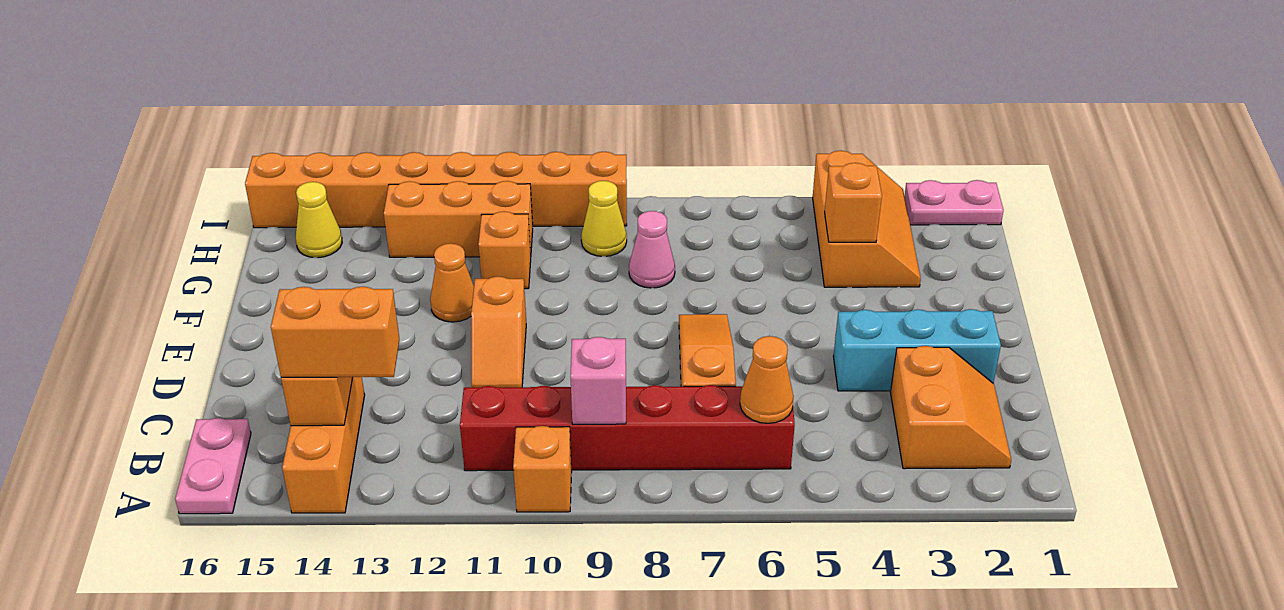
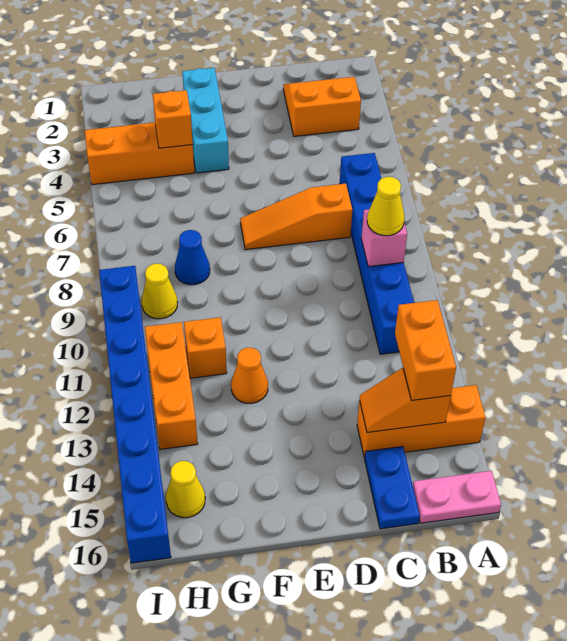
orange 1x1 brick [513,426,572,512] -> none
red 1x6 brick [460,385,795,471] -> blue 1x6 brick [340,153,414,354]
orange 1x1 cone [740,336,793,423] -> none
none -> yellow 1x1 cone [367,177,404,236]
none -> blue 1x2 plate [364,446,420,529]
cyan 1x3 brick [833,309,1001,391] -> cyan 1x3 brick moved to [182,68,229,173]
orange 1x2 slope [471,276,526,387] -> none
pink 1x1 cone [629,211,675,288] -> blue 1x1 cone [175,230,210,285]
pink 1x2 plate [904,180,1004,225] -> none
orange 1x8 brick [245,152,627,228] -> blue 1x8 brick [99,266,171,563]

